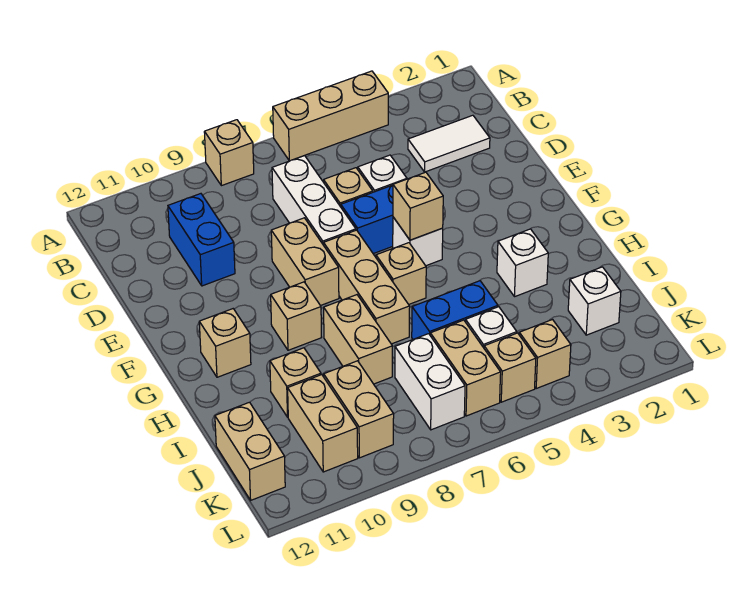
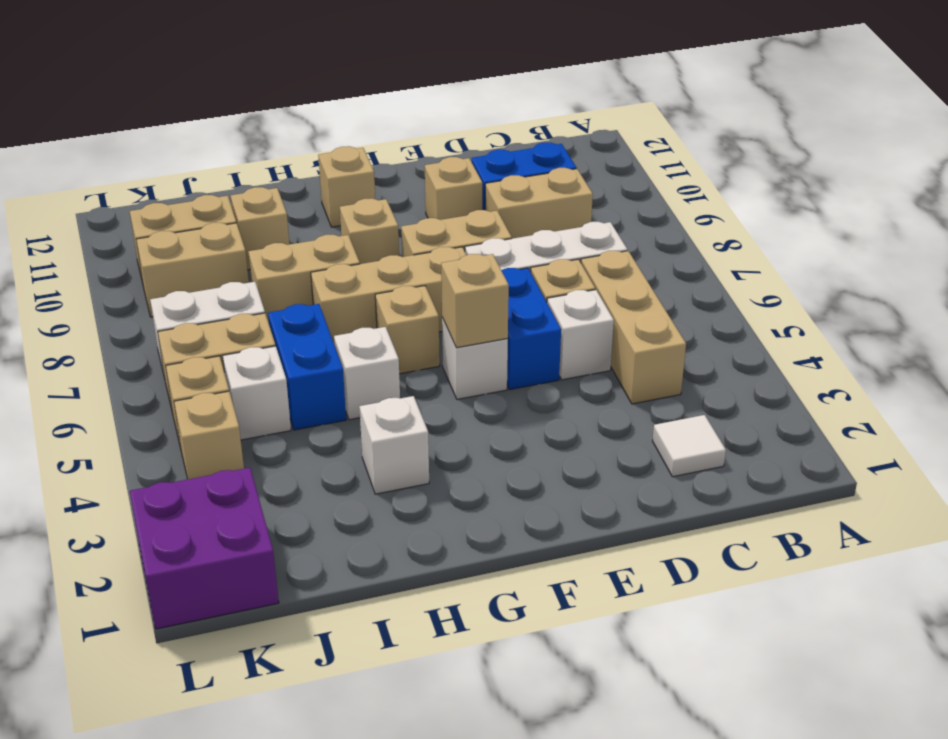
tan 1x3 brick [273,71,388,161] -> tan 1x3 brick moved to [581,251,686,404]
tan 1x1 brick [204,120,254,186] -> tan 1x1 brick moved to [425,157,482,220]
white 1x2 tile [408,115,490,172] -> white 1x1 tile [653,415,726,477]
white 1x1 brick [568,267,621,335] -> white 1x1 brick moved to [334,327,400,420]
tan 1x2 brick [215,402,285,500] -> tan 1x2 brick moved to [485,168,593,239]
none -> purple 2x2 brick [130,468,279,629]

